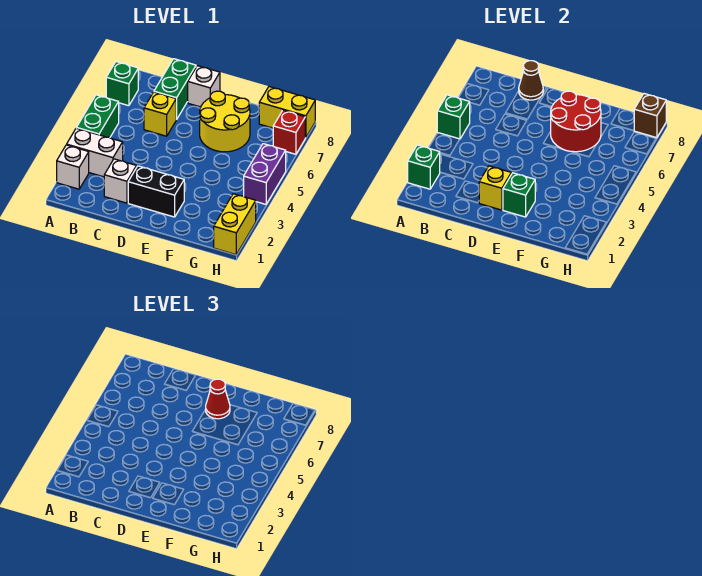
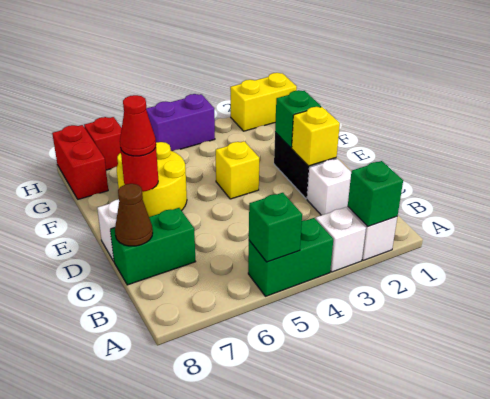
white 1x2 brick [67,128,123,177] -> white 1x1 brick [316,207,366,272]
green 1x1 brick [106,62,138,106] -> none
yellow 1x1 brick [144,92,176,136] -> yellow 1x1 brick moved to [216,141,259,199]
red 2x2 round brick [551,91,601,152] -> red 1x1 round brick [121,148,158,192]
yellow 1x2 brick [259,87,315,138] -> red 1x2 brick [52,125,108,199]
brown 1x1 brick [634,94,666,138] -> none

